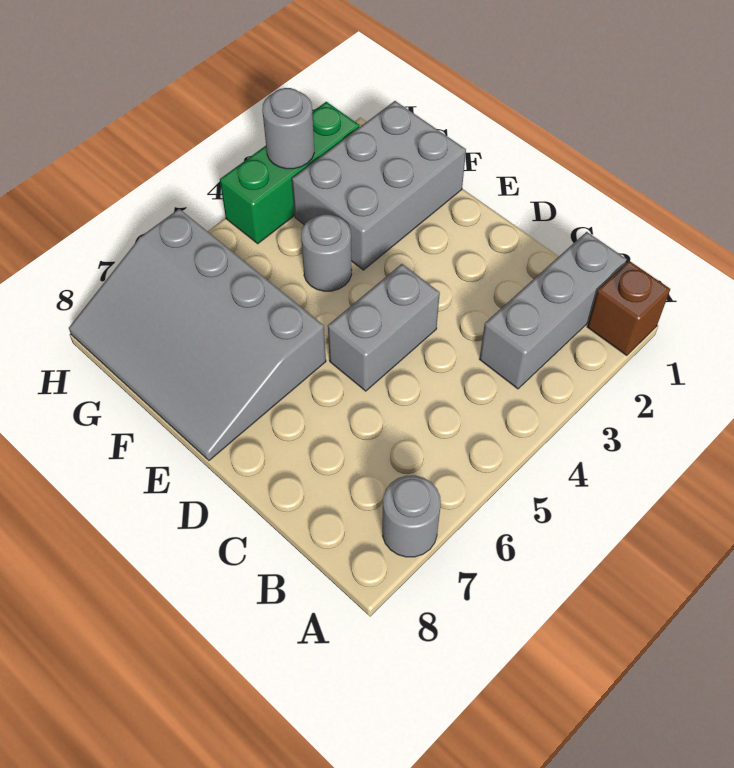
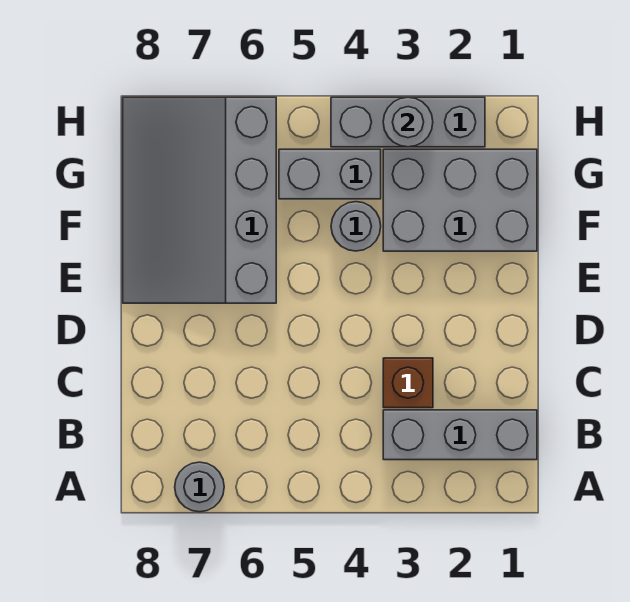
brown 1x1 brick [587,261,670,356] -> brown 1x1 brick moved to [383,358,433,408]
grey 1x2 brick [328,264,440,391] -> grey 1x2 brick moved to [279,149,381,199]
green 1x3 brick [220,102,359,244] -> grey 1x3 brick [331,97,485,147]

